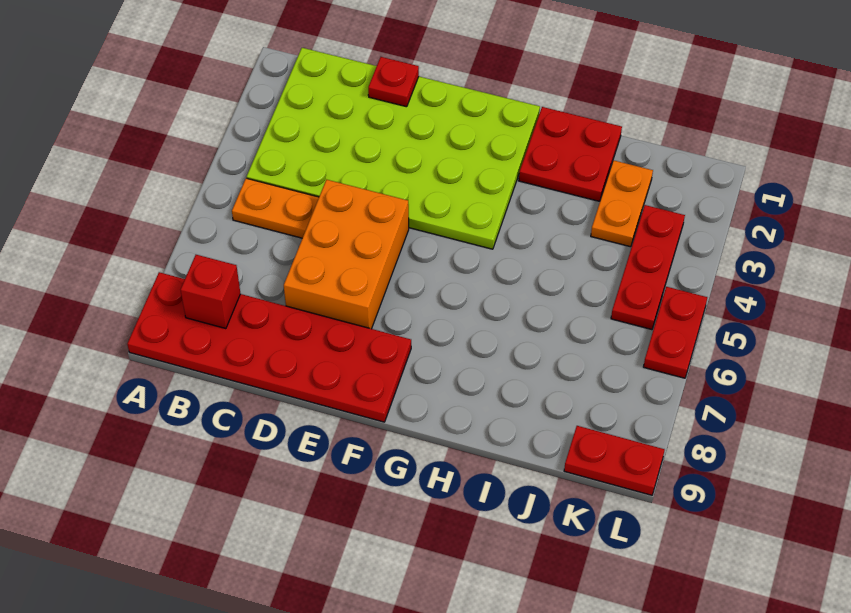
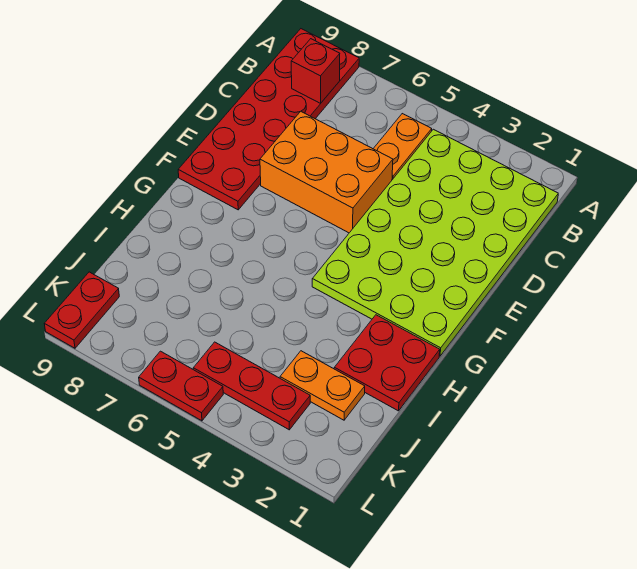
red 1x1 plate [368,57,419,107] -> none

